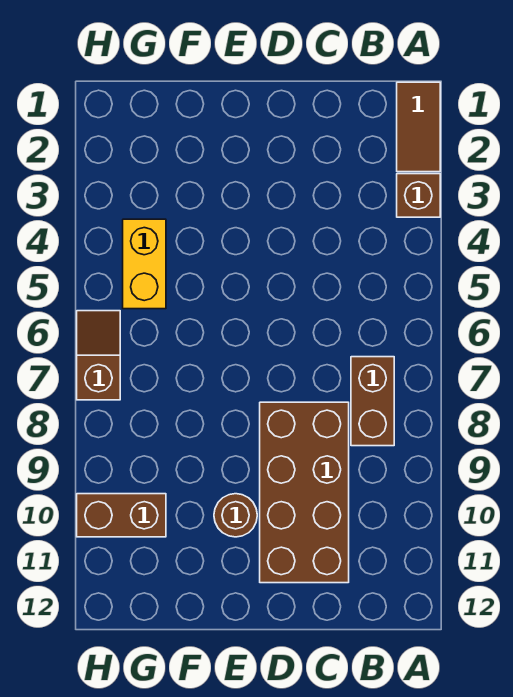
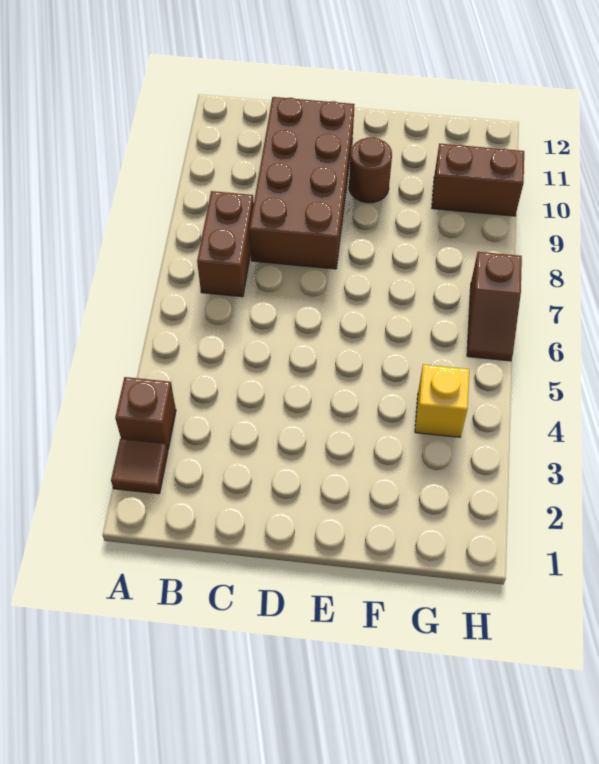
brown 1x2 tile [397,82,440,172] -> brown 1x1 tile [111,439,168,494]
yellow 1x2 brick [123,219,166,309] -> yellow 1x1 brick [415,364,470,437]

